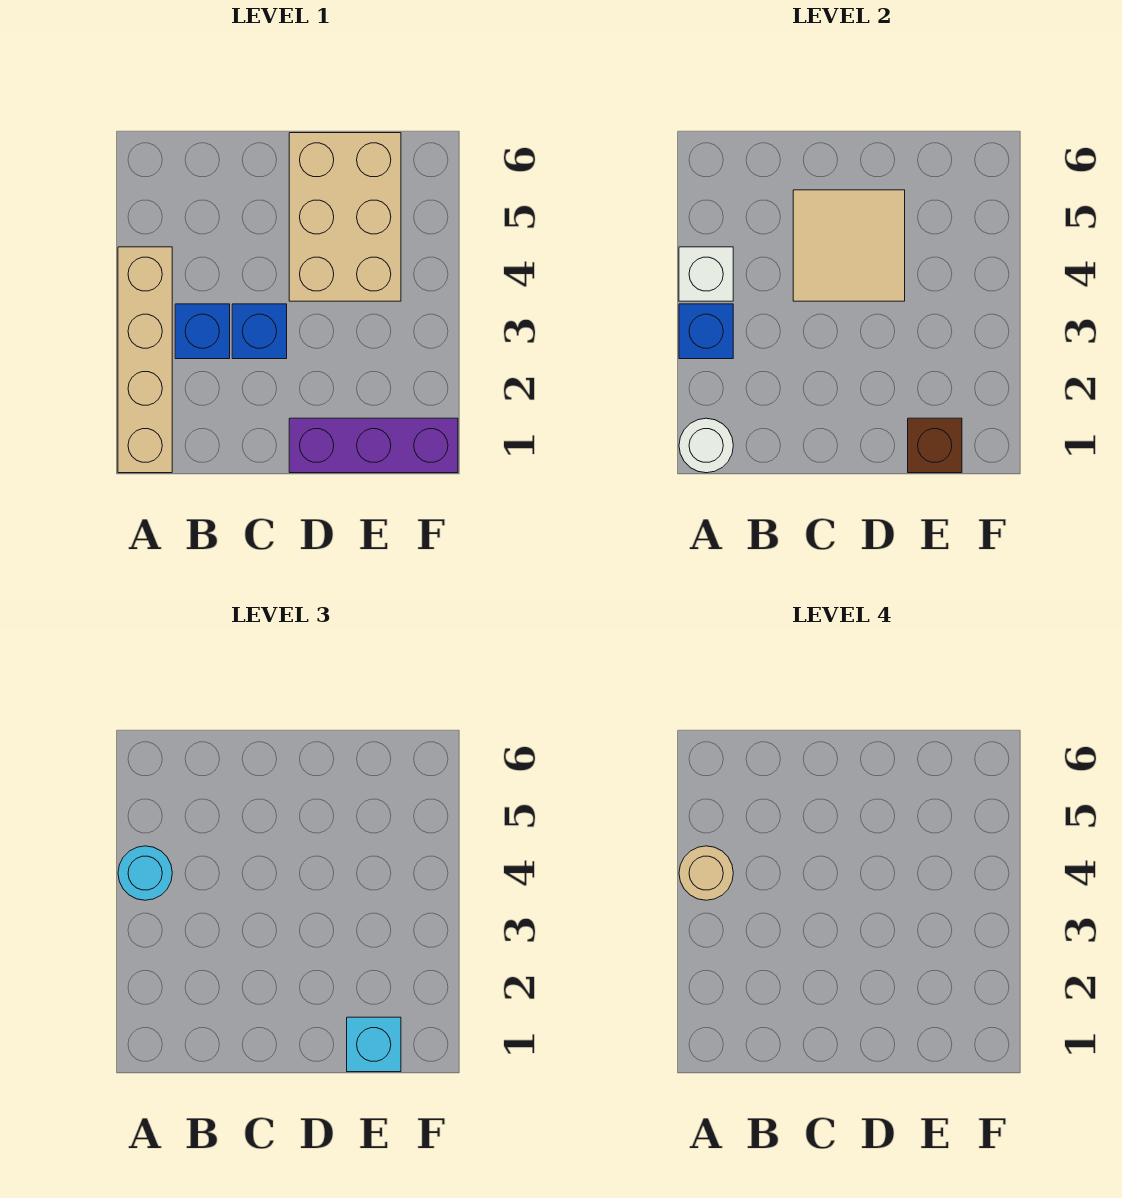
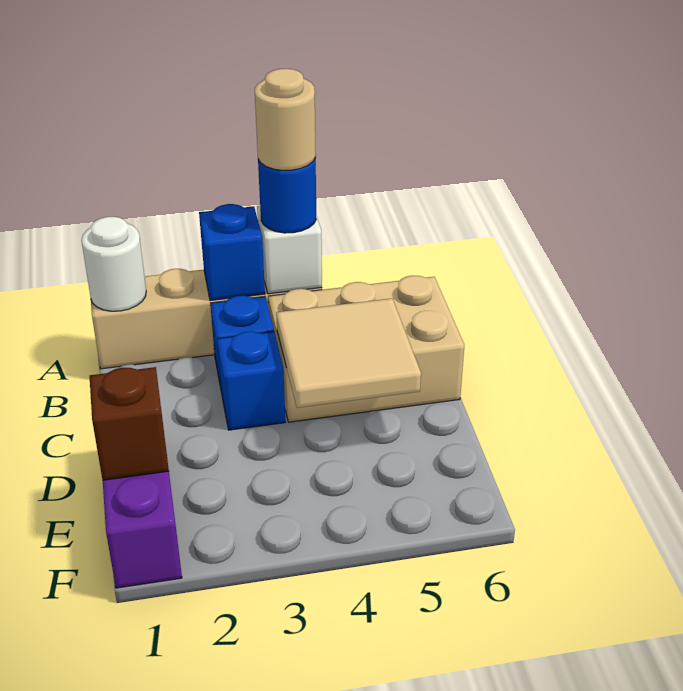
cyan 1x1 round brick [118,846,172,900] -> blue 1x1 round brick [258,158,316,233]
tan 2x3 brick [289,133,401,301] -> tan 2x3 brick moved to [268,276,464,422]
cyan 1x1 brick [347,1017,401,1072] -> none

